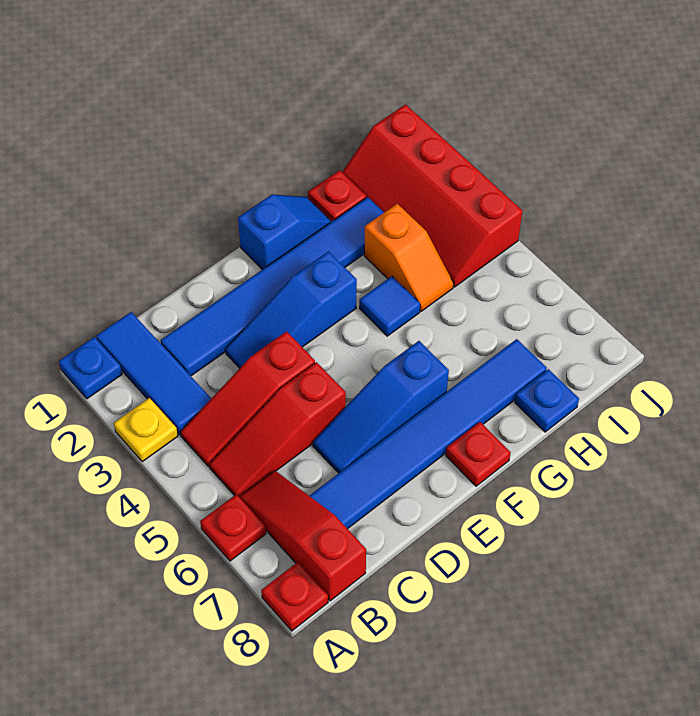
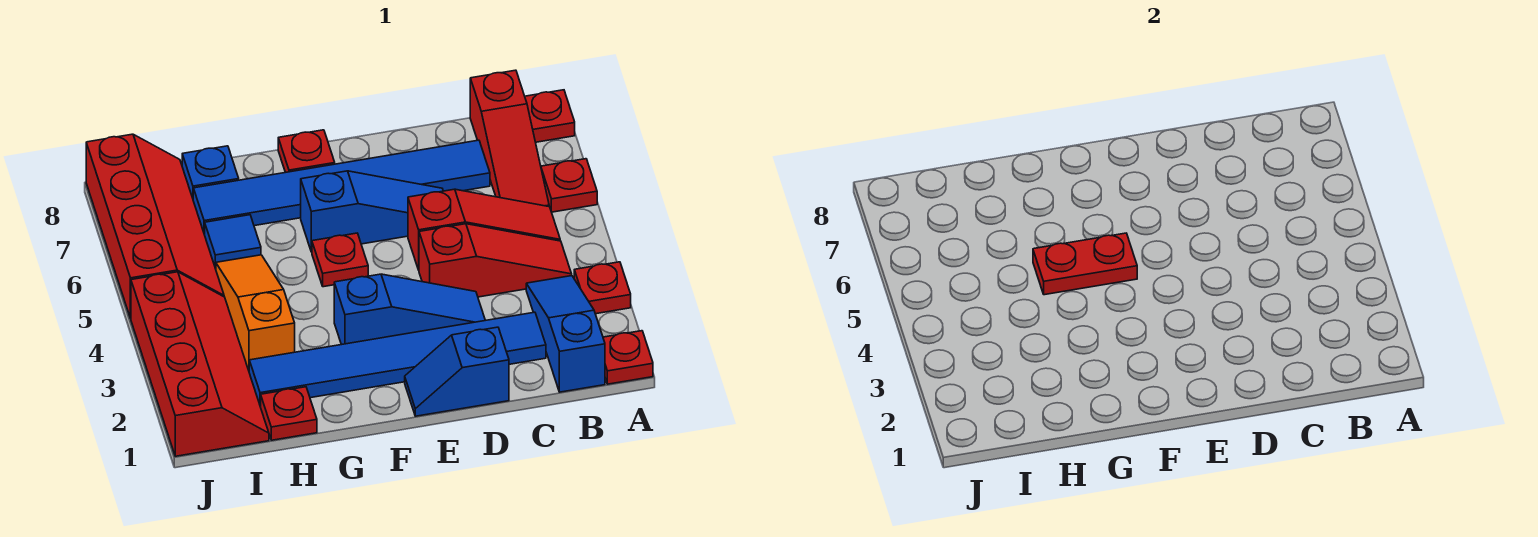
blue 1x1 plate [59,337,122,399] -> red 1x1 plate [603,331,653,384]
yellow 1x1 plate [114,398,178,462] -> red 1x1 plate [574,262,631,314]
blue 1x3 tile [96,312,211,435] -> blue 1x3 slope [526,276,605,392]
blue 1x2 slope [238,194,332,270] -> blue 1x2 slope moved to [405,327,509,416]
none -> red 1x1 plate [312,233,368,287]
none -> red 1x2 plate [1033,233,1137,295]
blue 1x1 tile [359,276,420,336] -> blue 1x1 tile moved to [205,215,261,268]
orange 1x2 slope [364,204,453,311] -> orange 1x3 slope [216,255,295,370]
none -> red 2x4 slope [86,134,224,319]

